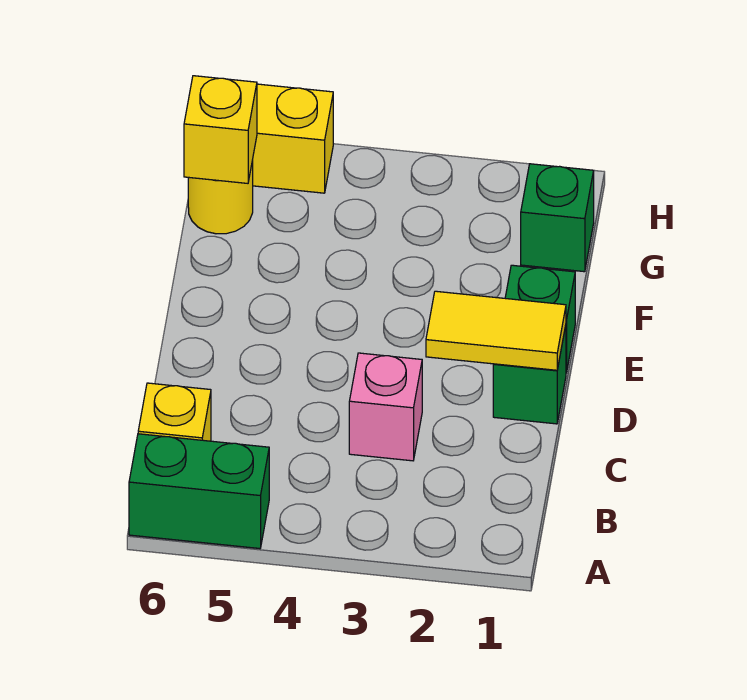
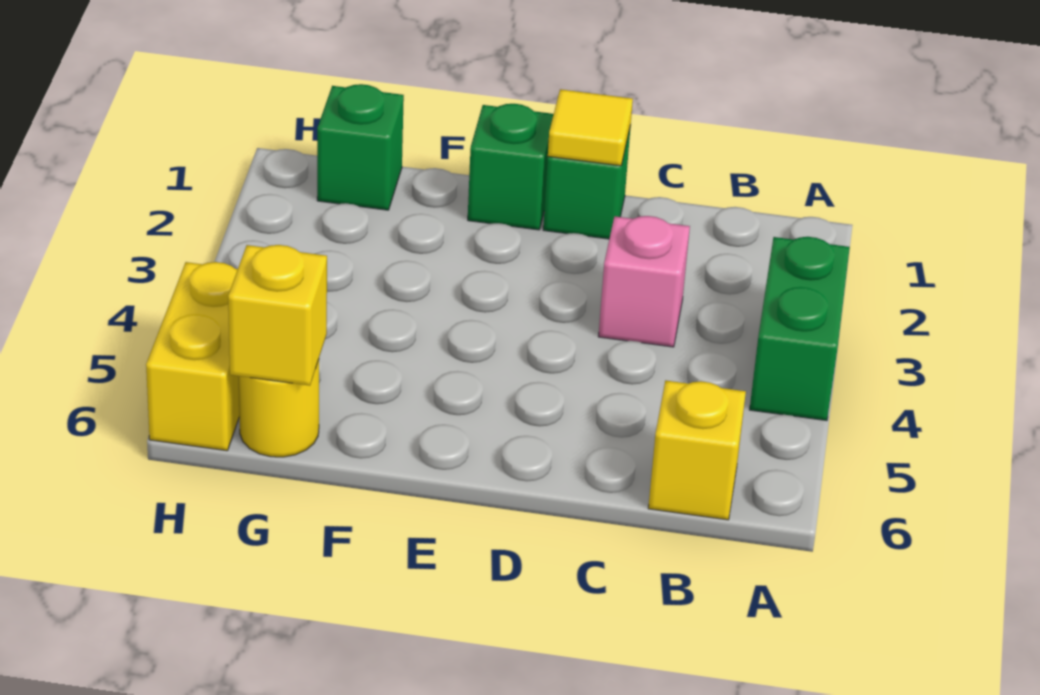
green 1x2 brick [129,434,269,549] -> green 1x2 brick moved to [750,237,850,421]
yellow 1x2 tile [426,291,566,370] -> yellow 1x1 tile [548,89,633,166]

